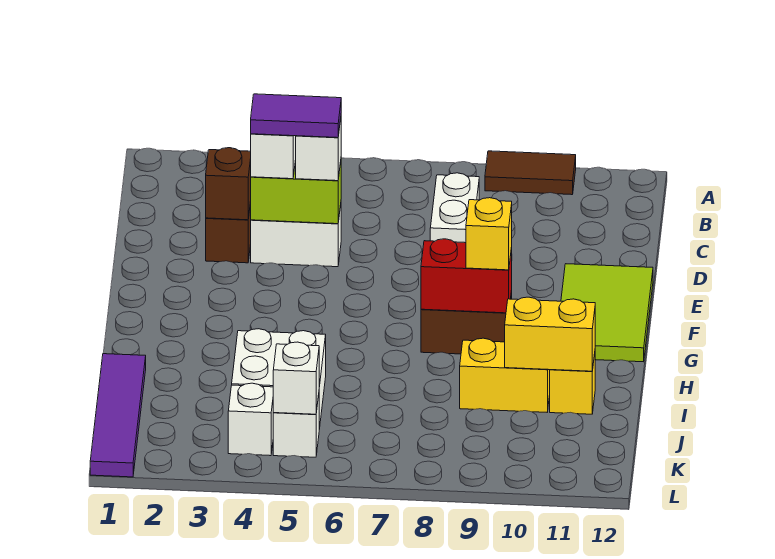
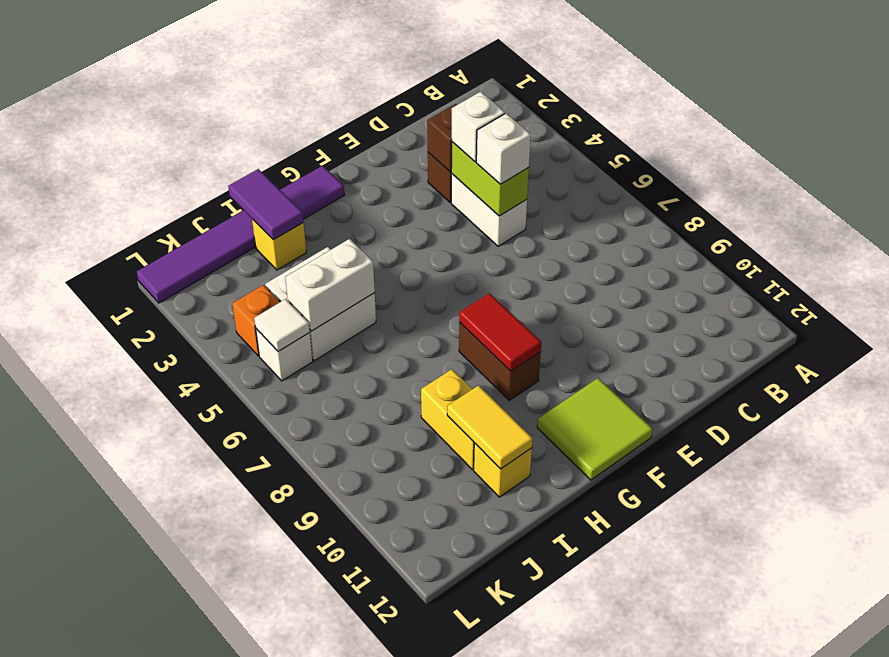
brown 1x2 tile [485,151,576,195] -> none
white 1x2 brick [430,173,479,243] -> white 1x2 brick moved to [285,239,375,331]
purple 1x2 tile [251,94,341,138] -> purple 1x2 tile moved to [228,169,303,240]
lime 2x3 tile [561,264,653,362] -> lime 2x2 tile [537,378,653,480]
red 1x2 brick [421,239,512,313] -> red 1x2 tile [459,293,541,371]
yellow 1x1 brick [466,198,512,270] -> yellow 1x1 brick moved to [252,219,306,270]
purple 1x4 tile [90,354,146,477] -> purple 1x6 tile [137,166,344,303]
yellow 1x2 brick [505,297,595,371] -> yellow 1x2 tile [447,385,533,469]
white 1x1 brick [228,383,273,456] -> orange 1x1 brick [232,285,280,356]
white 1x1 brick [273,342,319,414] -> white 1x1 tile [254,299,310,352]

